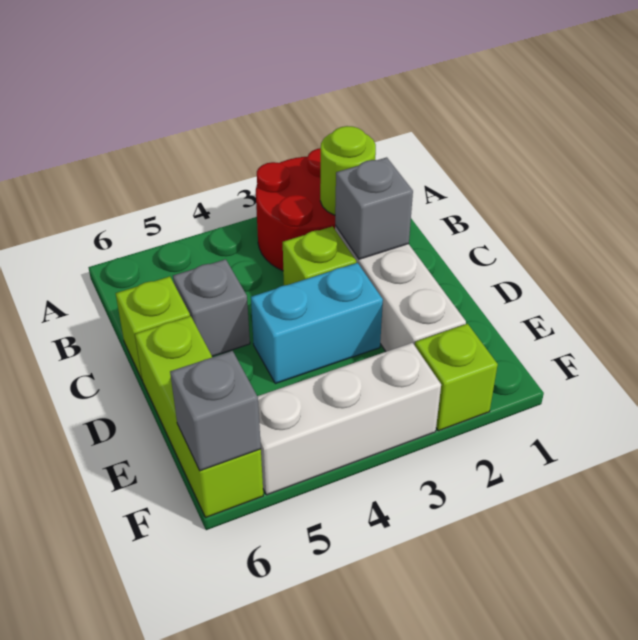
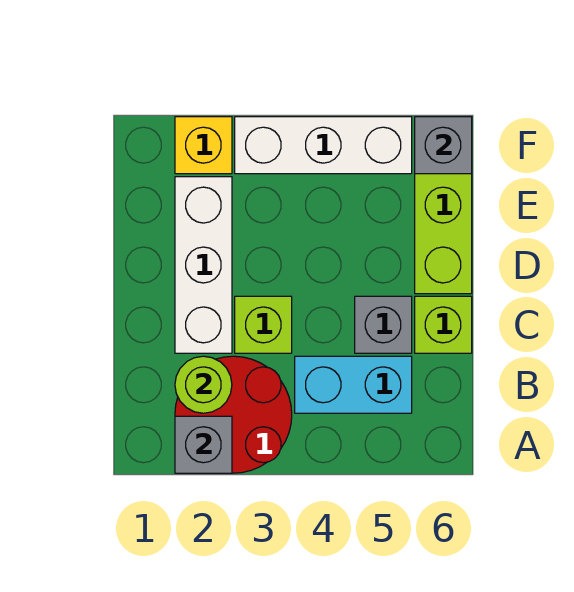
grey 1x1 brick [335,157,413,259] -> grey 1x1 brick moved to [175,416,232,473]
cyan 1x2 brick [251,263,383,384] -> cyan 1x2 brick moved to [295,356,412,413]
lime 1x1 brick [415,324,498,431] -> yellow 1x1 brick [175,117,232,174]

